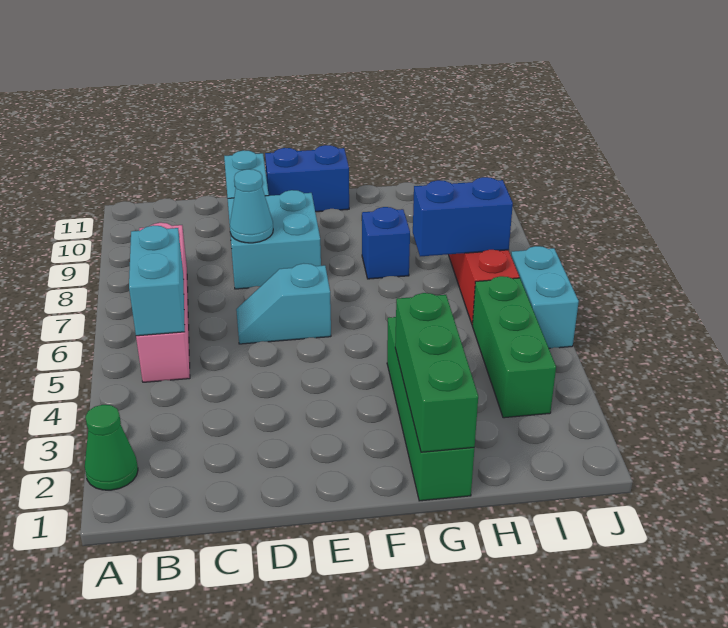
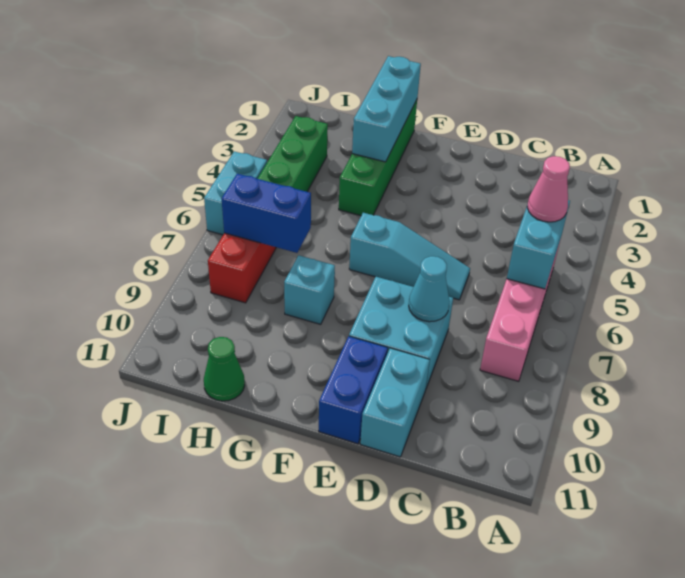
green 1x1 cone [85,405,138,490] -> green 1x1 cone moved to [204,337,245,401]
none -> pink 1x1 cone [527,156,570,222]
cyan 1x2 slope [236,263,331,344] -> cyan 1x3 slope [349,213,470,300]
blue 1x2 brick [265,145,349,212] -> blue 1x2 brick turned to [319,336,388,444]
green 1x3 brick [395,293,478,452] -> cyan 1x3 brick [352,56,421,162]
blue 1x1 brick [362,207,410,279] -> cyan 1x1 brick [284,255,335,324]

